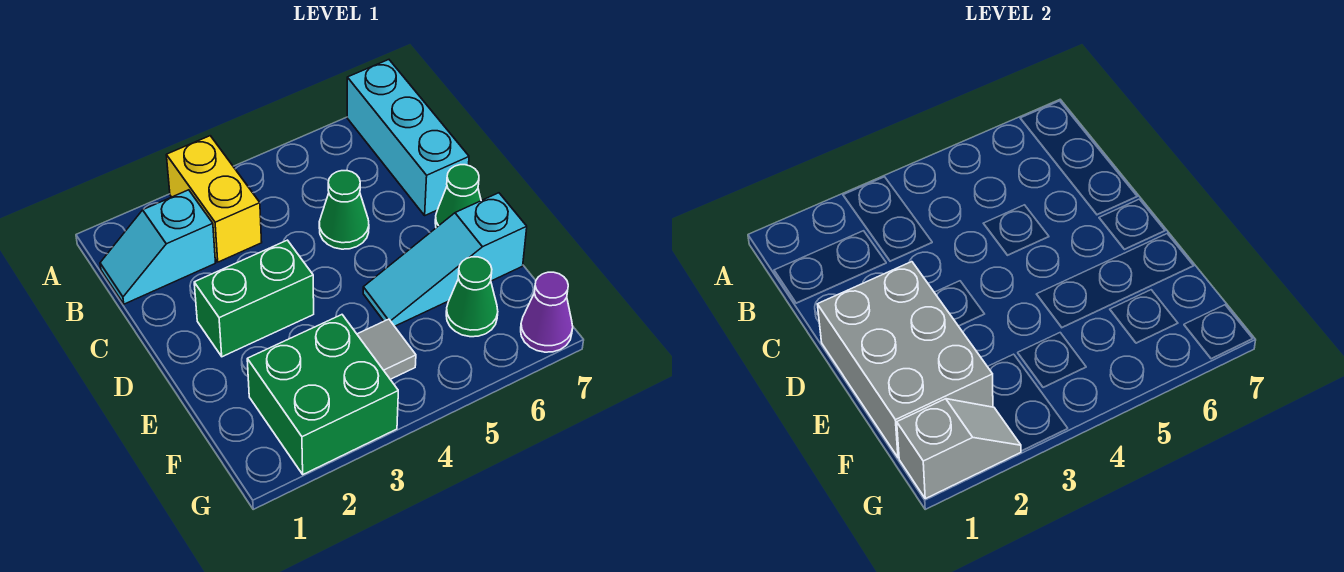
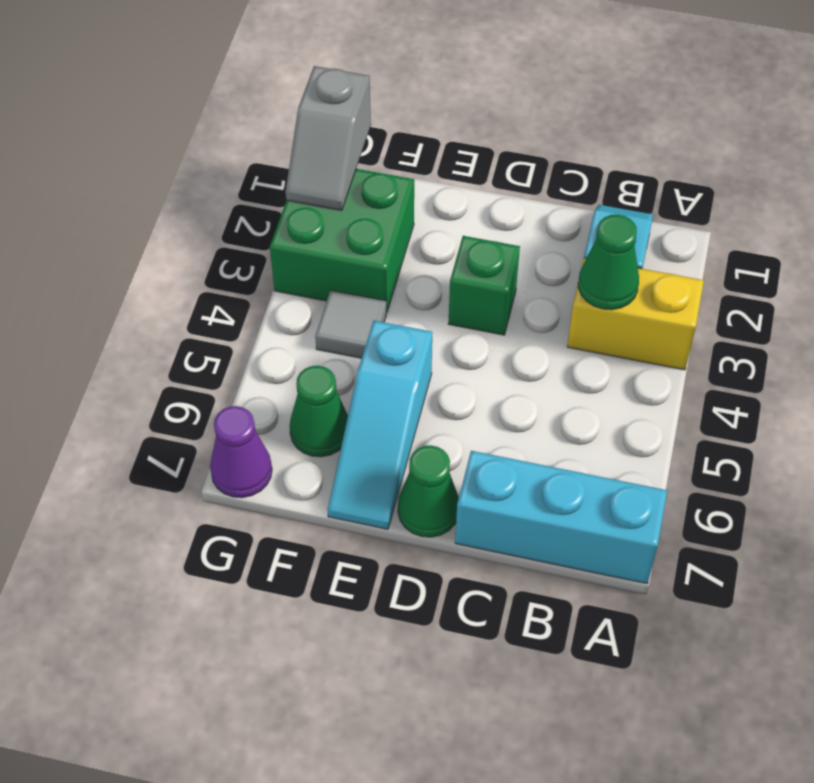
green 1x1 cone [319,171,369,249] -> green 1x1 cone moved to [578,215,639,310]
grey 2x3 brick [817,262,993,458] -> none
green 1x2 brick [194,240,314,357] -> green 1x1 brick [448,236,520,335]
cyan 1x3 slope [363,193,527,326] -> cyan 1x3 slope turned to [328,321,432,529]

